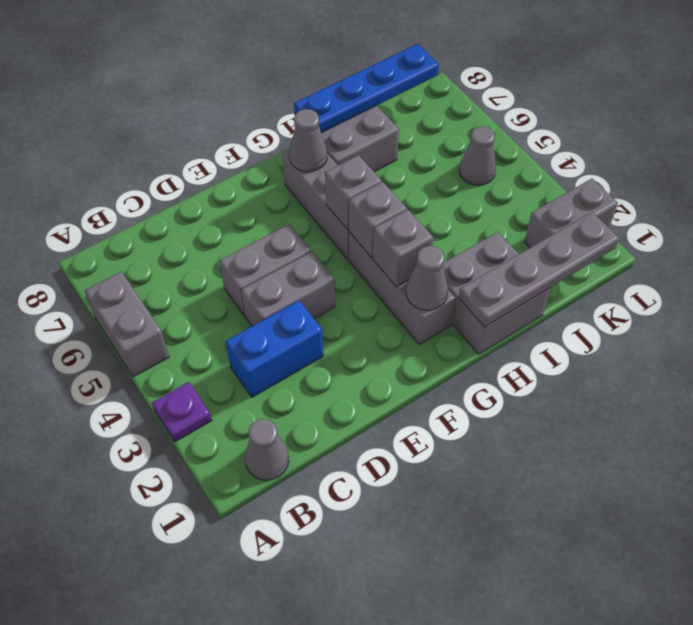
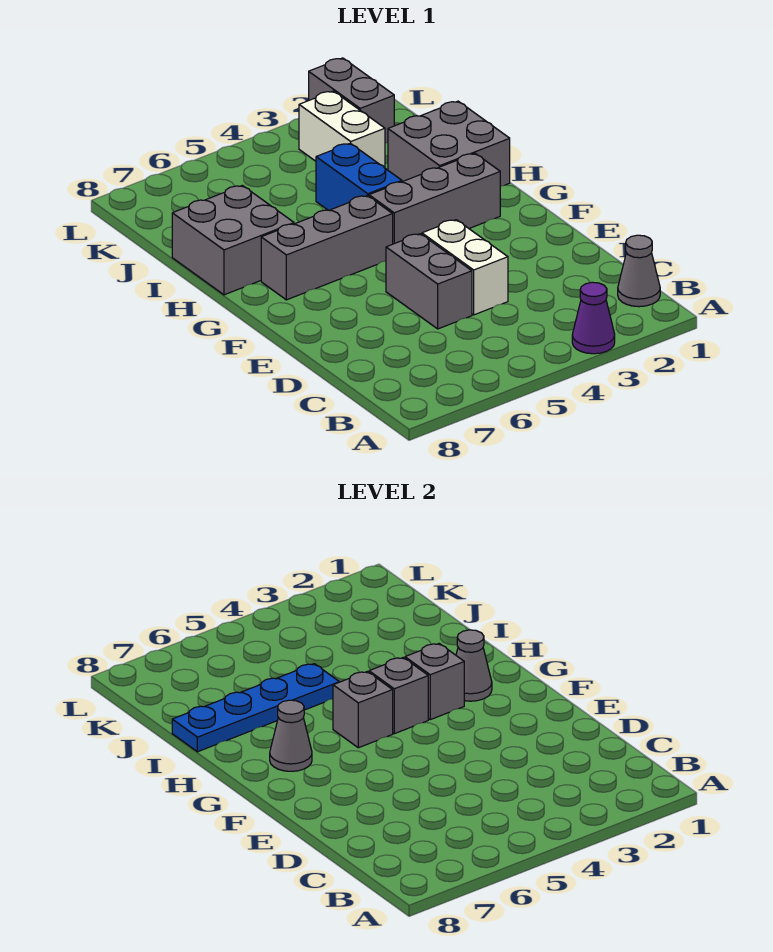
purple 1x1 plate [152,382,212,442] -> purple 1x1 cone [572,282,615,354]
grey 1x2 brick [85,272,169,377] -> none
blue 1x2 brick [226,300,323,397] -> blue 1x2 brick moved to [316,143,402,210]
grey 1x2 brick [241,252,335,326] -> white 1x2 brick [422,220,508,315]
grey 1x4 plate [459,212,619,327] -> none
blue 1x4 plate [294,44,439,133] -> blue 1x4 plate turned to [172,664,339,752]
none -> white 1x2 brick [299,91,385,168]
grey 1x1 cone [459,126,496,185] -> none

